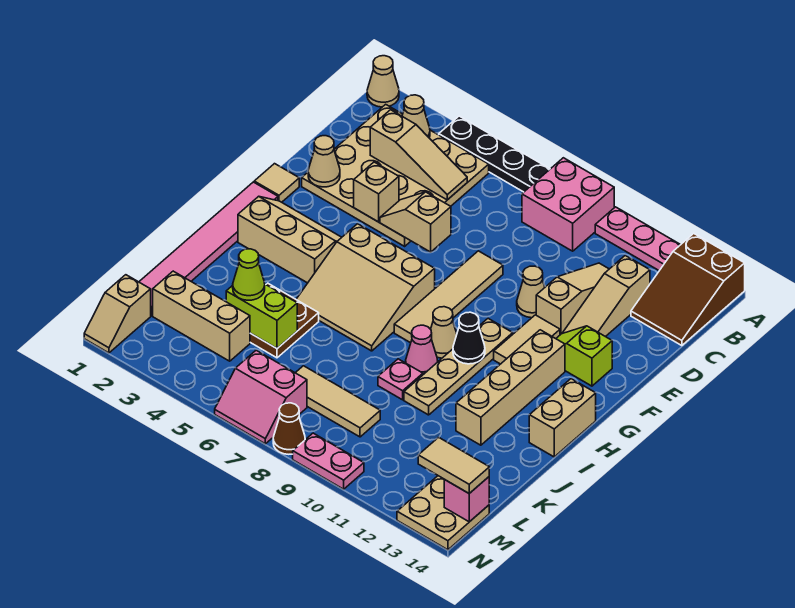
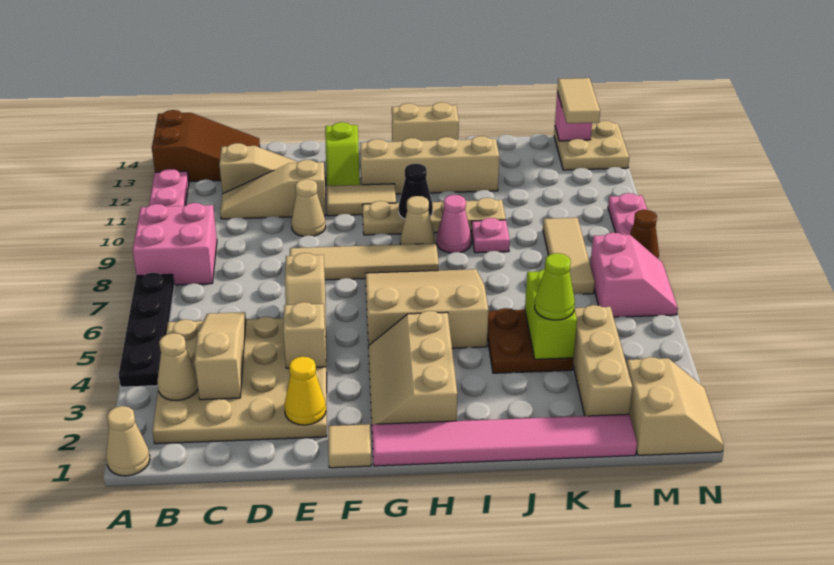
tan 1x1 cone [308,136,340,187] -> yellow 1x1 cone [284,356,326,425]
tan 3x3 slope [296,224,435,351] -> tan 3x3 slope turned to [365,269,488,348]
tan 1x2 slope [84,275,151,353] -> tan 2x2 slope [627,357,724,455]

